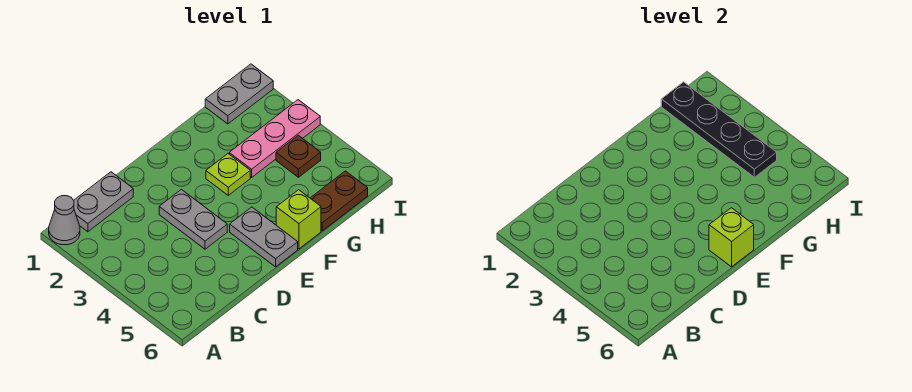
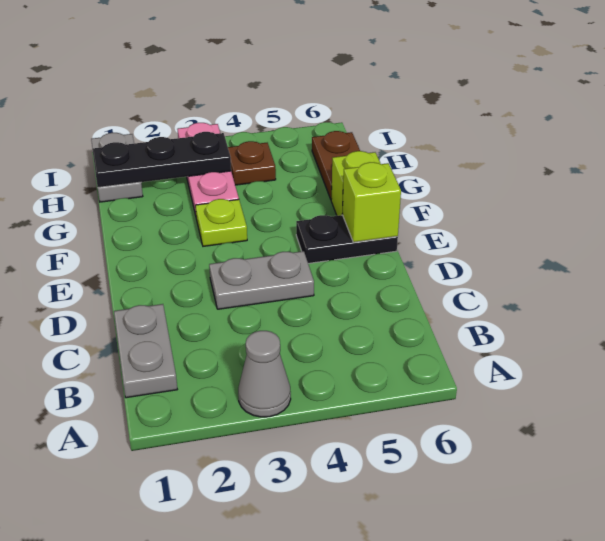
grey 1x1 cone [49,196,80,245] -> grey 1x1 cone moved to [238,331,291,417]
grey 1x2 plate [230,207,298,267] -> black 1x2 plate [296,215,398,263]
black 1x4 plate [661,82,777,177] -> black 1x3 plate [92,132,231,187]

